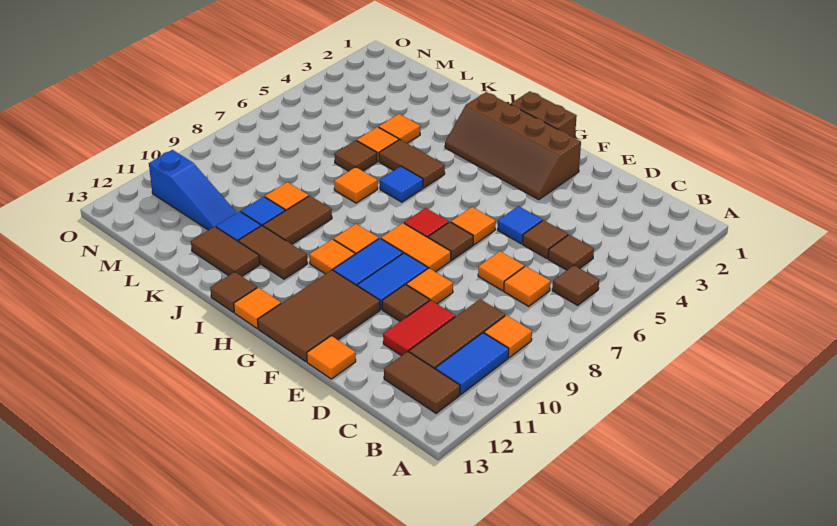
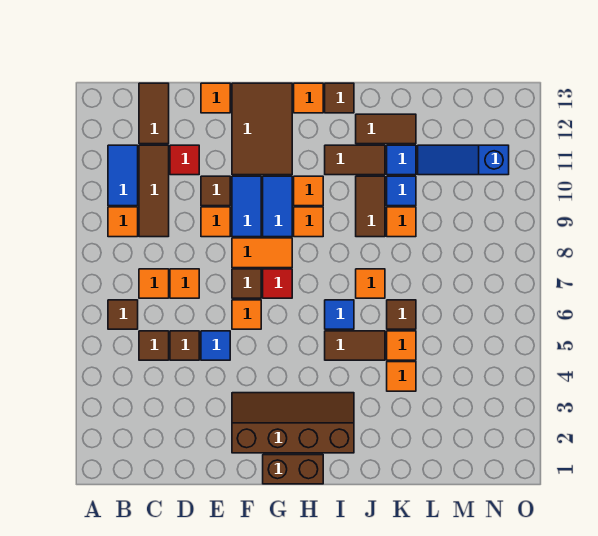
brown 1x2 tile [384,352,460,413] -> brown 1x2 tile turned to [139,83,169,144]
red 1x2 tile [383,300,455,356] -> red 1x1 tile [170,145,199,175]

